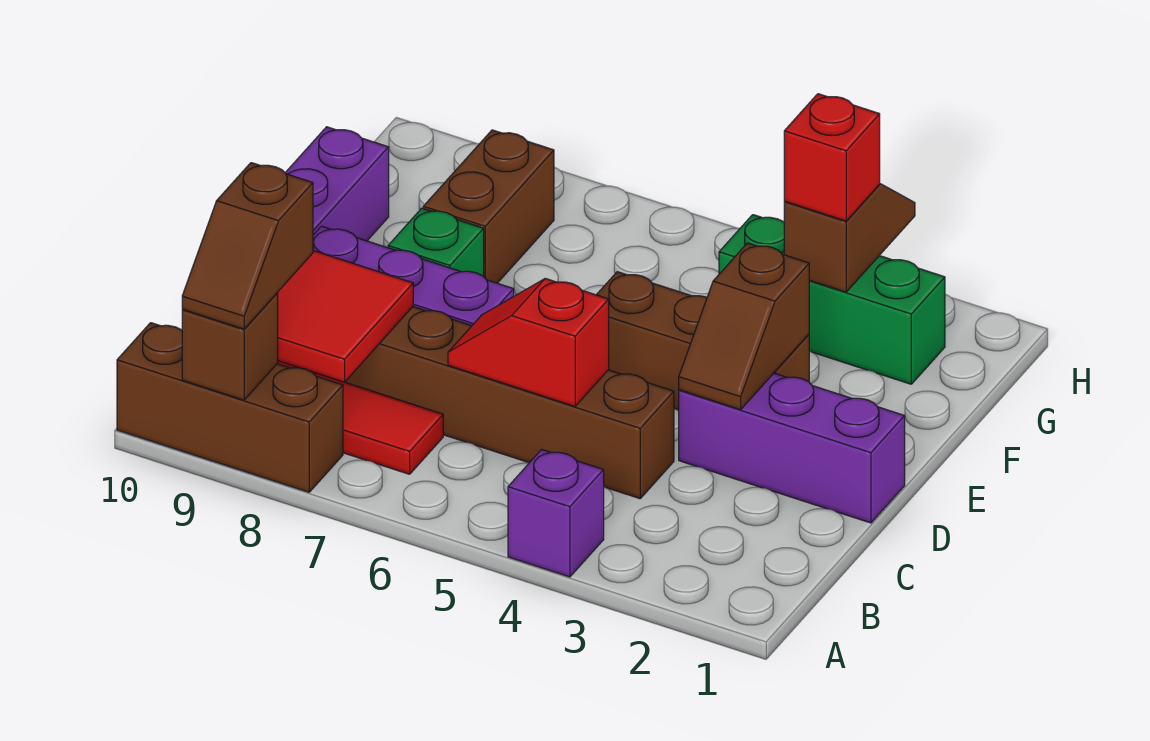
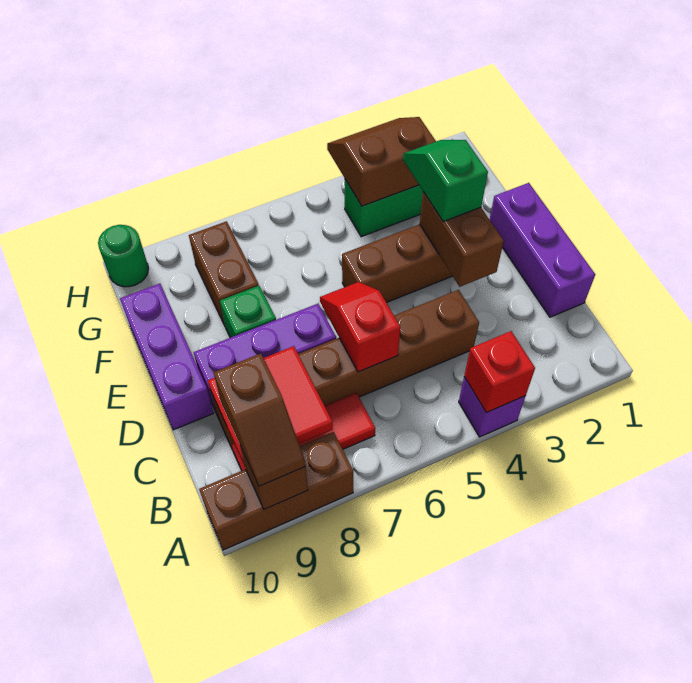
red 1x2 slope [448,279,609,406] -> red 1x2 slope turned to [320,282,400,372]
purple 1x3 brick [679,373,905,523] -> purple 1x3 brick turned to [489,183,595,317]
brown 1x2 slope [679,243,809,410] -> brown 1x2 brick [420,192,504,287]
none -> green 1x2 slope [403,140,488,222]
brown 1x2 slope [784,184,915,292] -> brown 2x2 slope [327,117,436,206]
red 1x1 brick [784,94,880,221] -> red 1x1 brick moved to [464,331,535,413]
none -> green 1x1 round brick [98,225,148,287]

